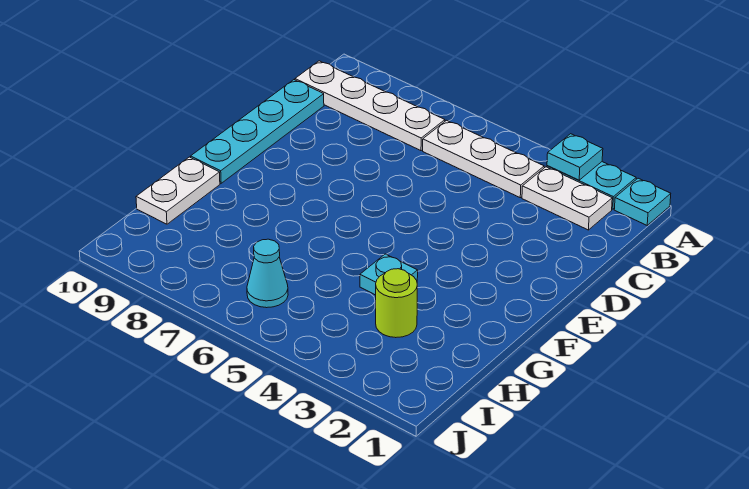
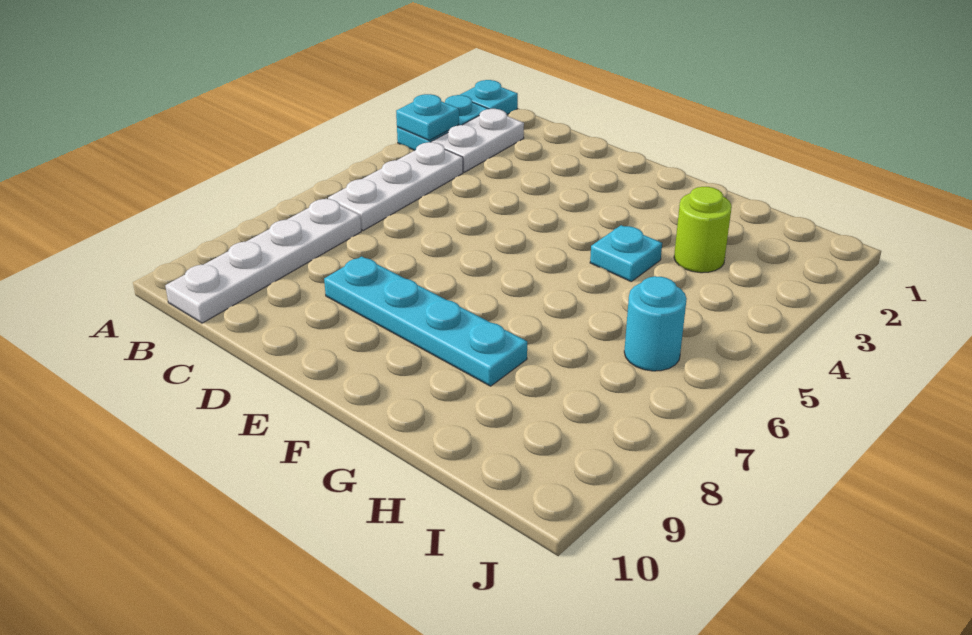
cyan 1x4 plate [191,80,324,183] -> cyan 1x4 plate moved to [324,256,527,386]
white 1x2 plate [136,157,220,224] -> none
cyan 1x1 cone [247,239,288,308] -> cyan 1x1 round brick [624,276,687,371]

